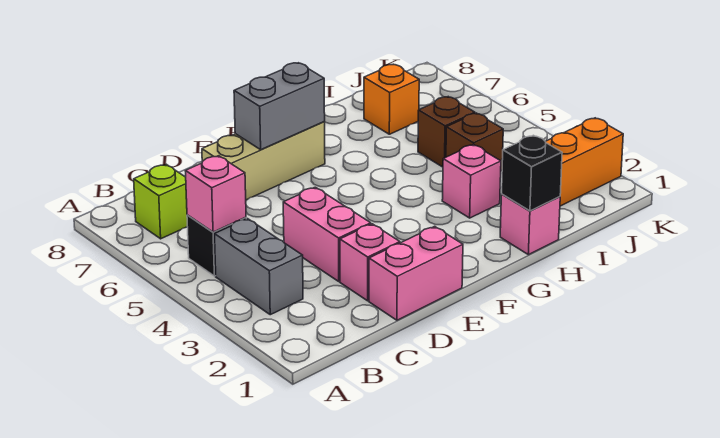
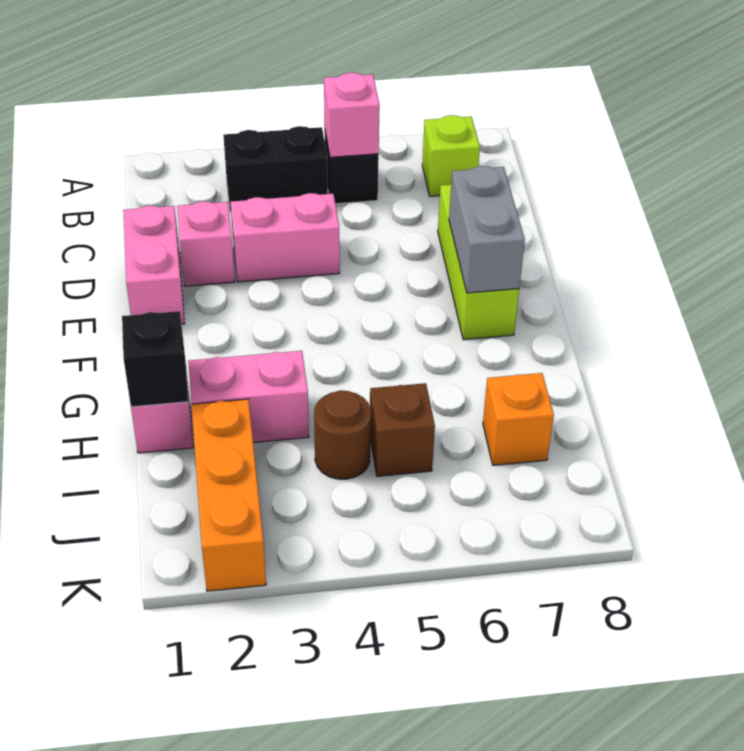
grey 1x2 brick [215,219,303,315] -> black 1x2 brick [223,126,328,212]
tan 1x3 brick [202,122,325,200] -> lime 1x3 brick [438,185,519,340]
pink 1x1 brick [442,145,501,218] -> pink 1x2 brick [188,351,309,443]
brown 1x1 brick [446,113,503,172] -> brown 1x1 round brick [314,390,371,479]

